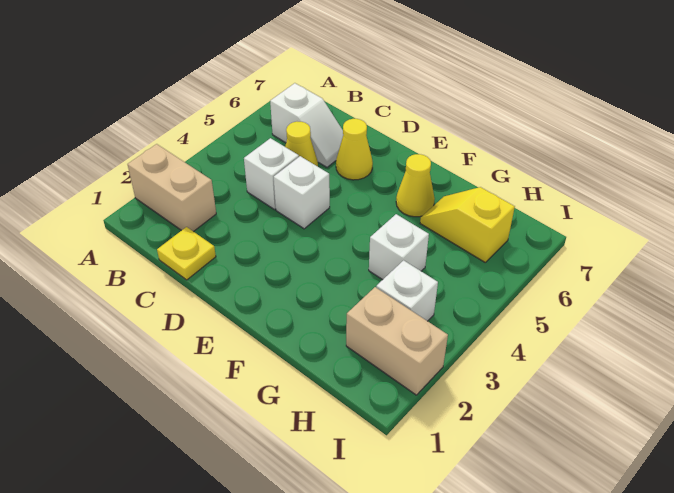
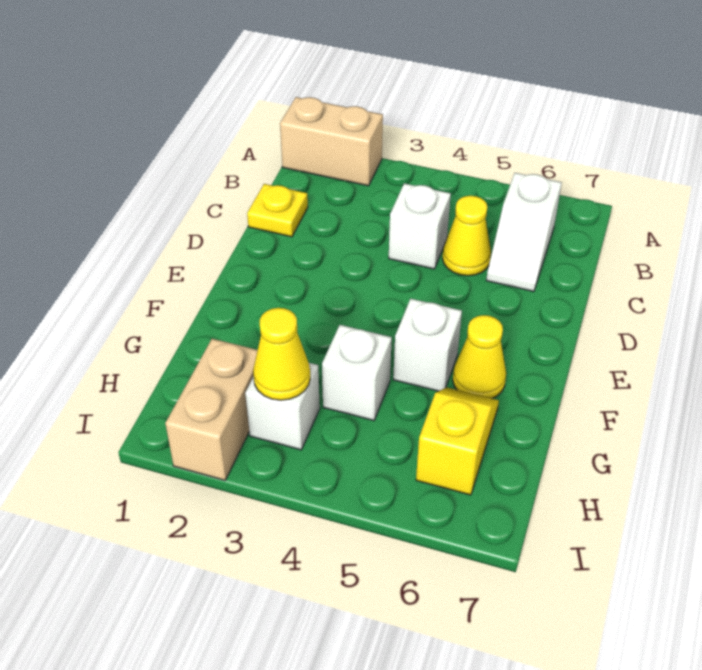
tan 1x2 brick [128,144,216,232] -> tan 1x2 brick turned to [280,97,383,186]
white 1x1 brick [274,156,330,229] -> white 1x1 brick moved to [393,299,462,391]
yellow 1x1 cone [336,119,373,180] -> yellow 1x1 cone moved to [253,308,310,400]

